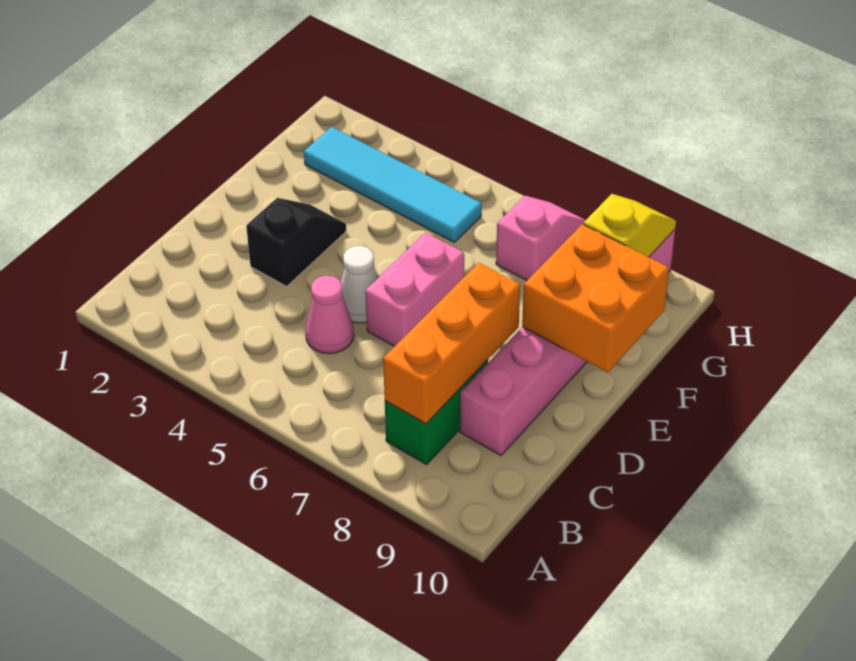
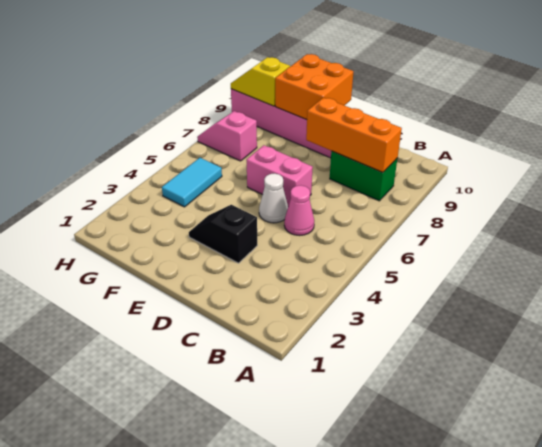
cyan 1x4 tile [304,127,482,242] -> cyan 1x2 tile [162,158,222,207]

